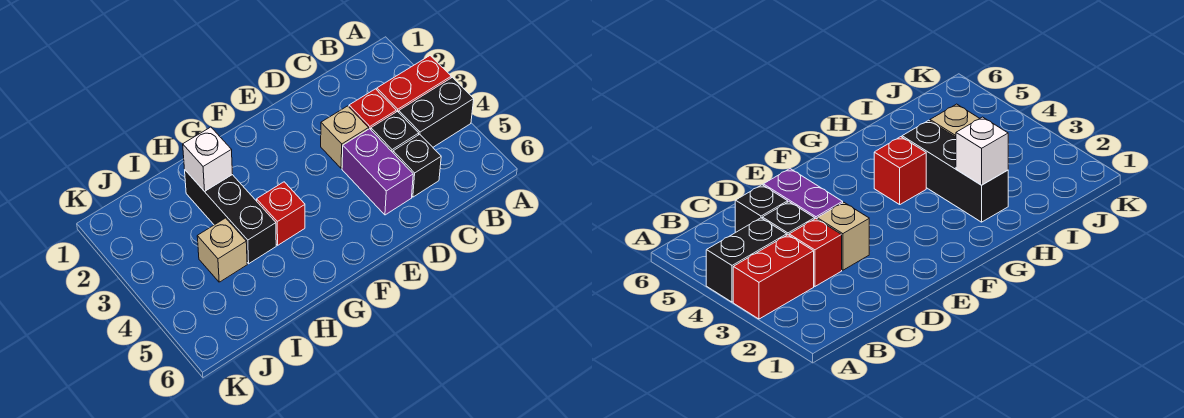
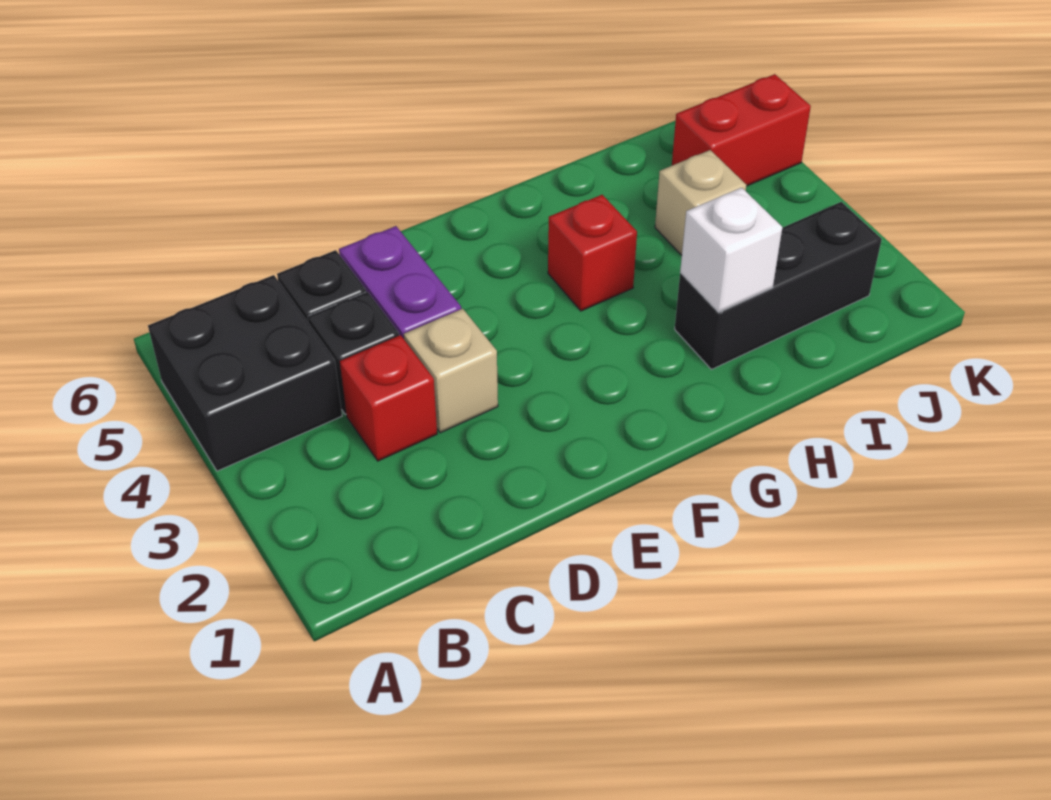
red 1x2 brick [377,56,451,112] -> red 1x2 brick moved to [672,74,811,186]
black 1x2 brick [399,77,474,147] -> black 2x2 brick [148,275,342,471]
black 1x3 brick [185,170,276,264] -> black 1x3 brick turned to [675,202,882,369]

